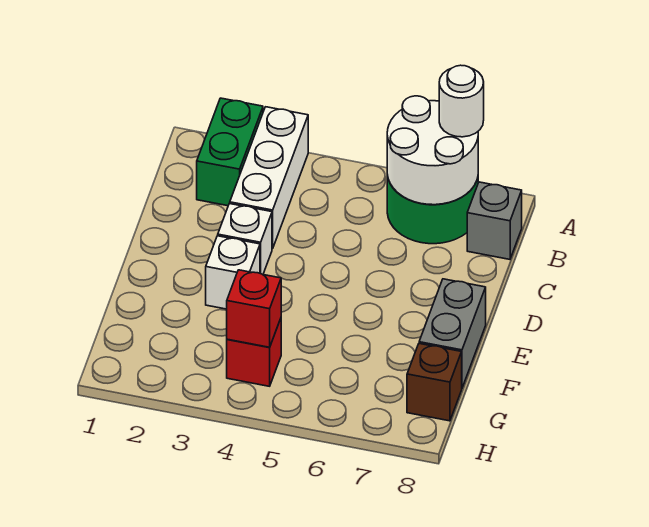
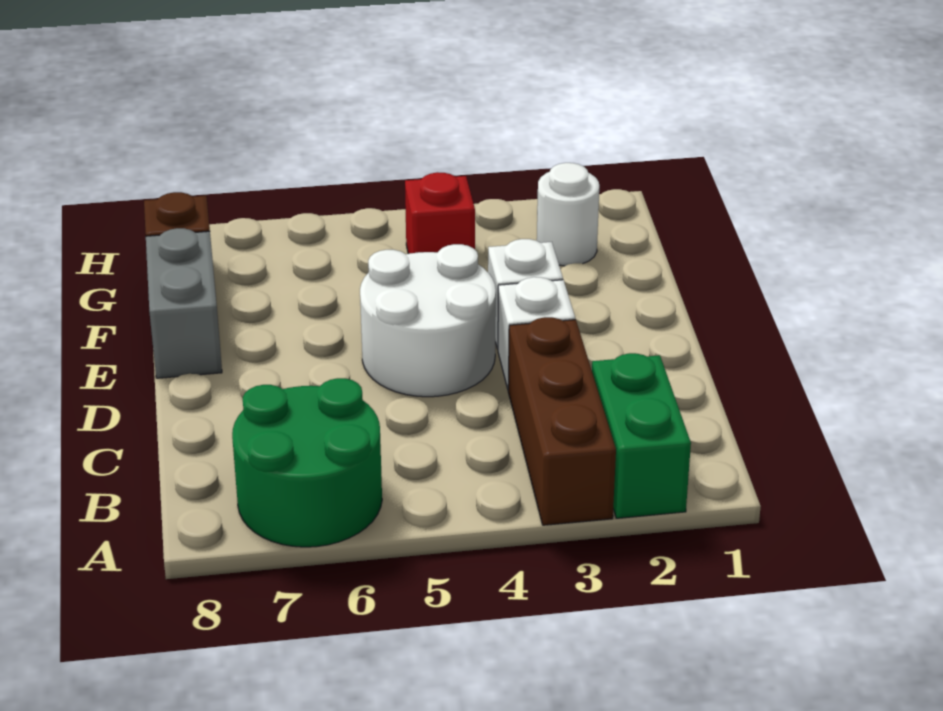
white 1x3 brick [230,107,308,249] -> brown 1x3 brick [508,317,616,525]
white 2x2 round brick [387,96,478,205] -> white 2x2 round brick moved to [360,244,496,397]
white 1x1 round brick [439,65,484,137] -> white 1x1 round brick moved to [537,163,599,266]
grey 1x1 brick [467,182,522,259] -> none
red 1x1 brick [227,270,281,347] -> none

